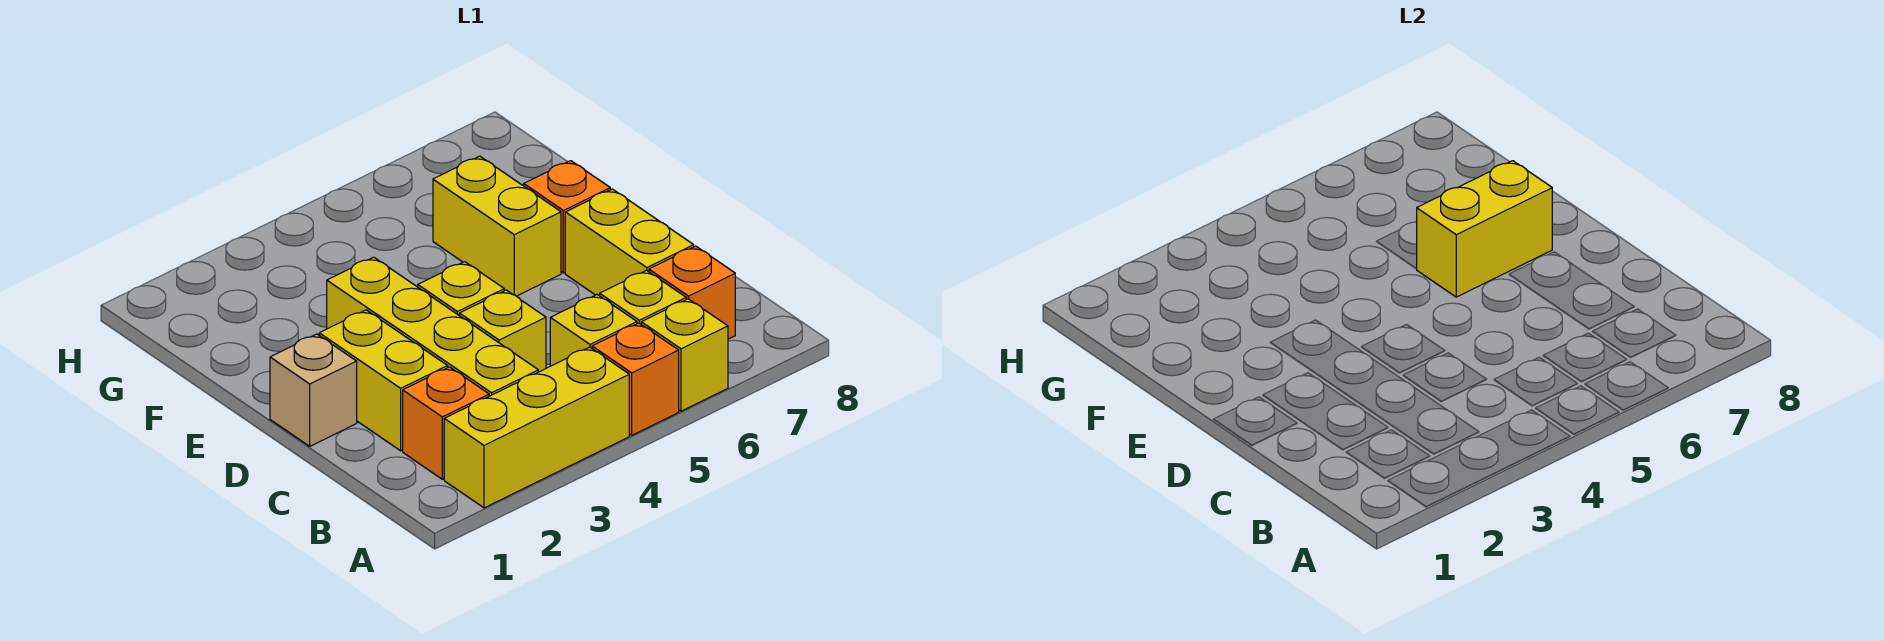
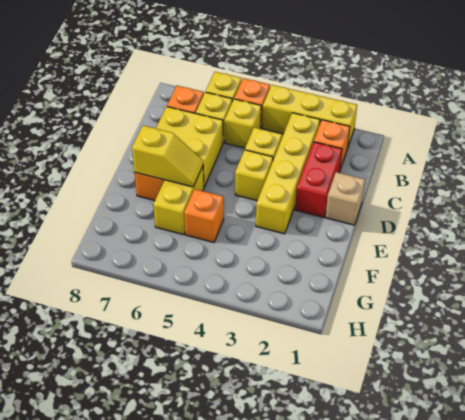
yellow 1x2 brick [319,310,448,451] -> red 1x2 brick [295,142,342,217]
yellow 1x2 brick [565,189,694,296] -> yellow 2x2 brick [156,107,223,187]
yellow 1x2 brick [1417,161,1552,297] -> yellow 1x2 slope [132,126,203,187]
none -> orange 1x1 brick [184,189,224,243]

